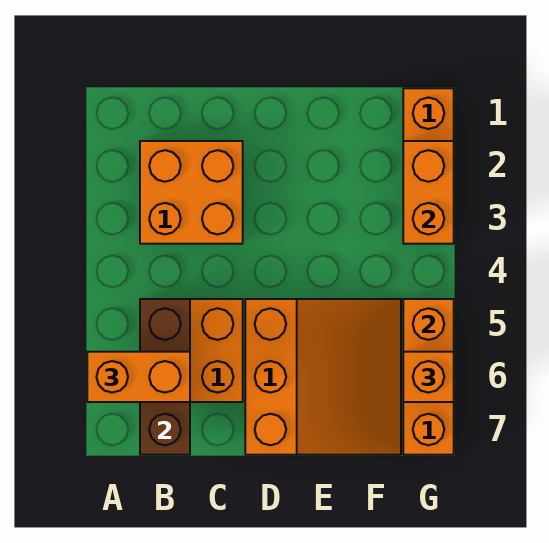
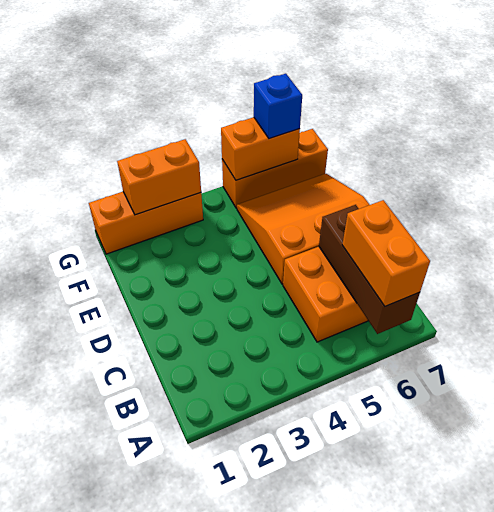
orange 2x2 brick [140,141,243,244] -> none
brown 1x3 brick [140,299,190,455] -> brown 1x3 brick turned to [319,205,420,334]
orange 1x1 brick [403,352,454,402] -> blue 1x1 brick [254,74,302,139]

